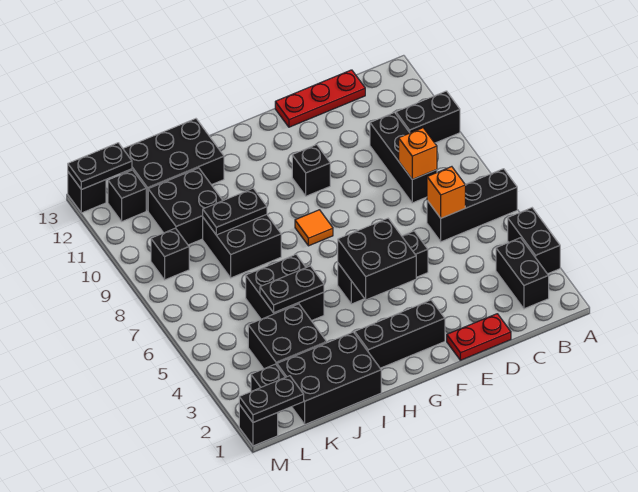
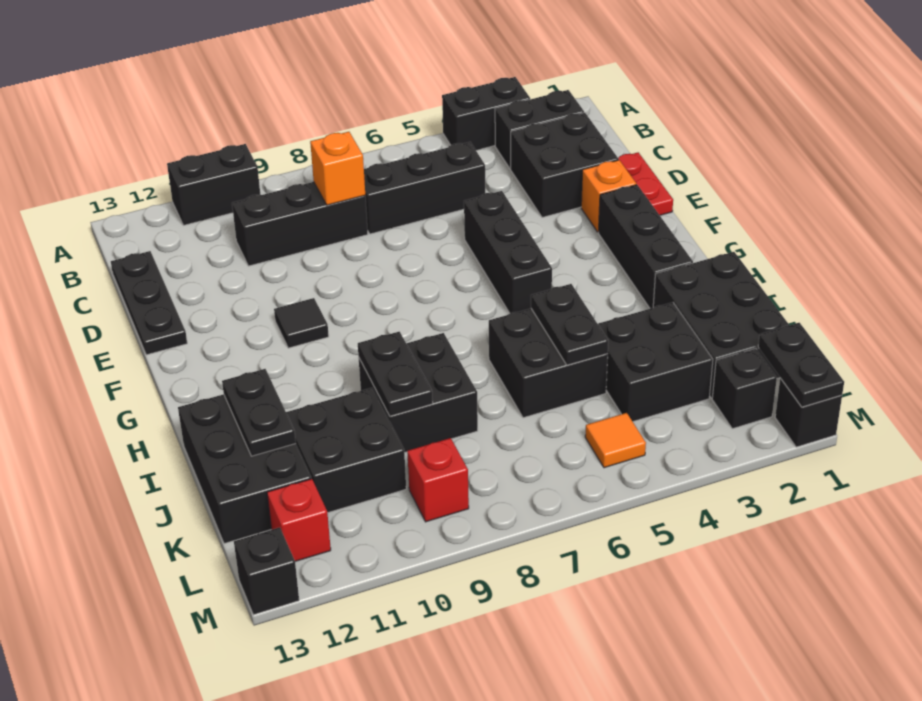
black 1x3 brick [427,169,517,242] -> black 1x3 brick turned to [364,142,485,234]
black 1x2 brick [396,91,460,143] -> black 1x2 brick turned to [167,144,260,225]
orange 1x1 brick [427,167,465,218] -> orange 1x1 brick moved to [581,160,636,232]
red 1x3 plate [275,70,365,127] -> black 1x3 plate [111,251,187,355]
black 2x2 brick [338,218,416,300] -> black 2x2 brick moved to [511,113,618,217]
black 1x1 brick [292,145,330,196] -> black 1x1 tile [274,298,329,348]
orange 1x1 tile [295,210,333,246] -> orange 1x1 tile moved to [585,413,646,468]
black 1x1 brick [151,228,189,280] -> red 1x1 brick [407,438,469,522]
black 1x1 brick [108,170,146,221] -> red 1x1 brick [267,479,331,561]
black 1x2 plate [68,143,132,190] -> black 1x2 plate moved to [222,369,296,456]

